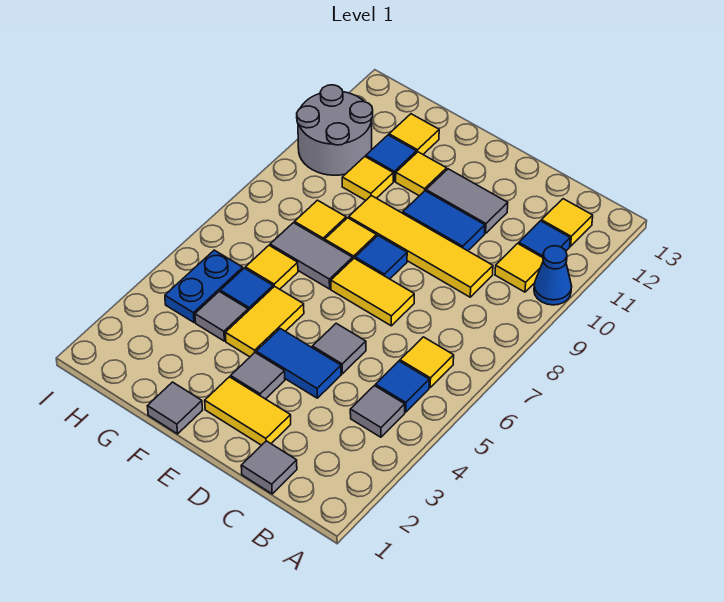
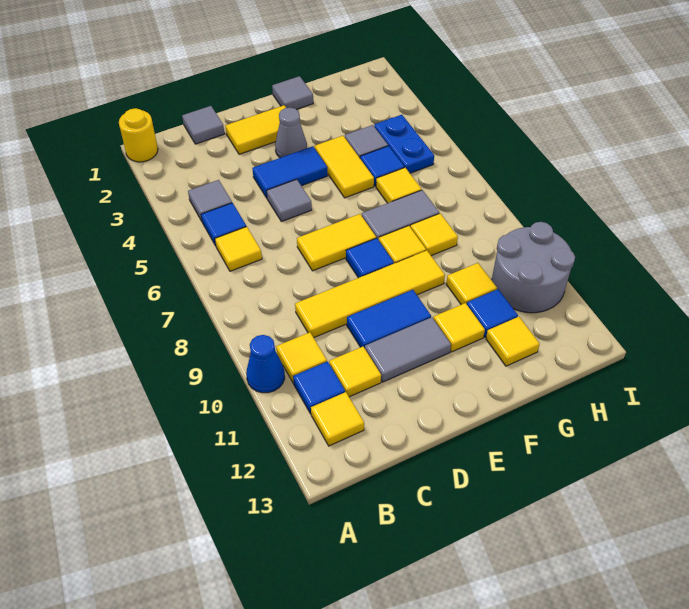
none -> yellow 1x1 round brick [119,108,158,162]
none -> yellow 1x1 tile [329,347,381,397]
grey 1x1 tile [231,353,285,399] -> grey 1x1 cone [275,108,307,158]

